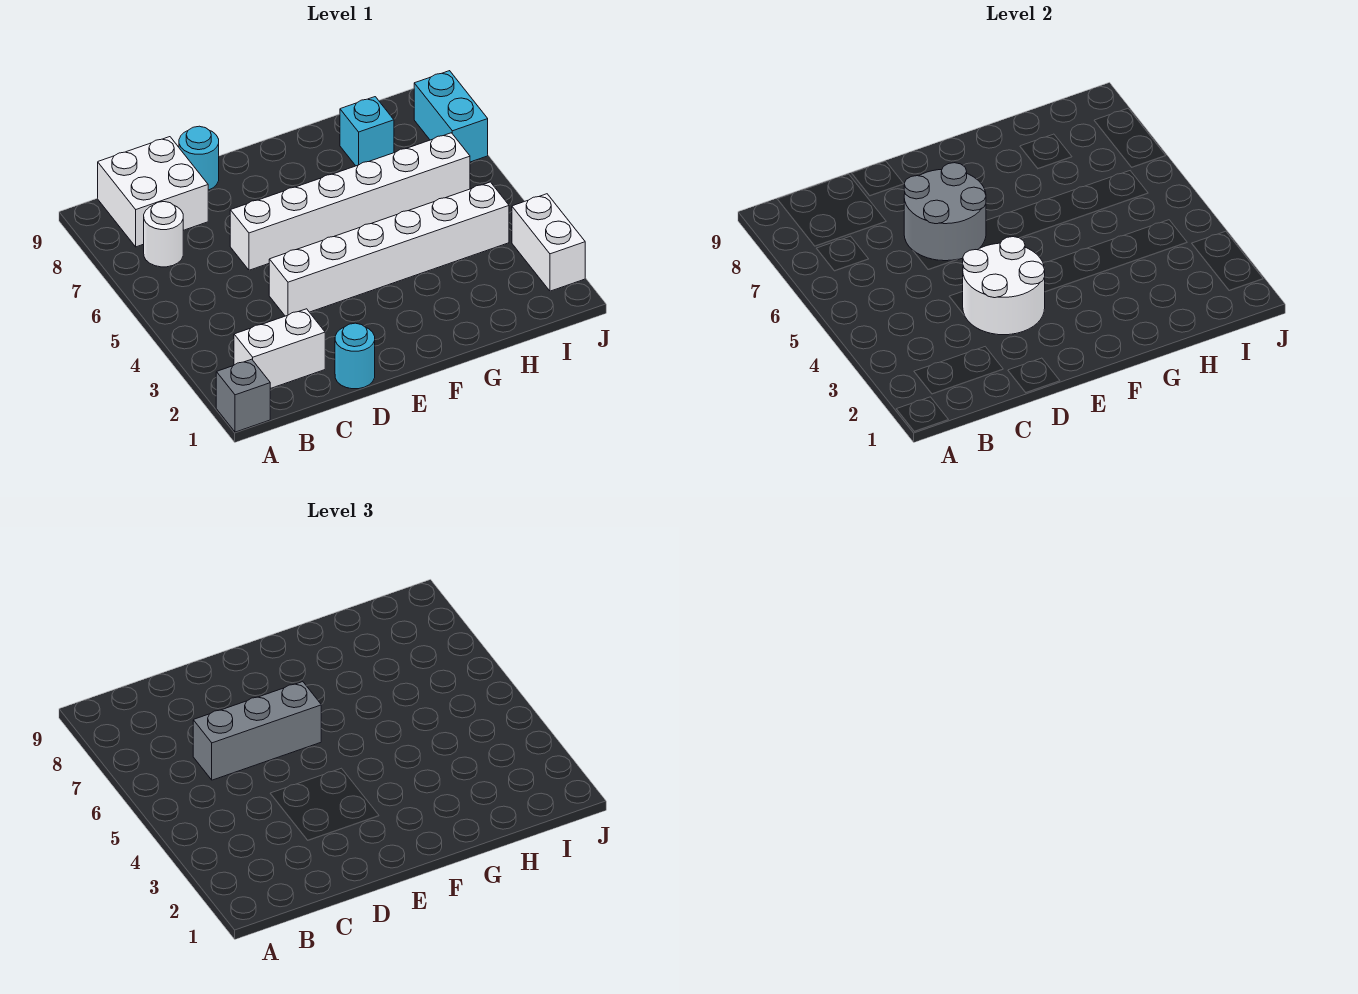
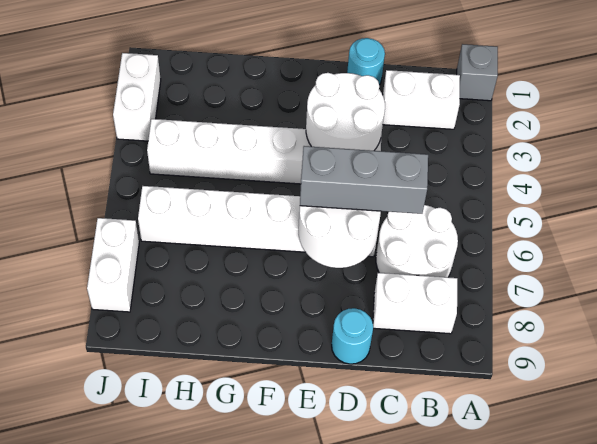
white 1x1 round brick [144,202,183,267] -> white 2x2 round brick [376,205,458,277]
white 2x2 brick [98,137,208,247] -> white 1x2 brick [373,273,457,334]
grey 2x2 round brick [904,163,986,261] -> white 2x2 round brick [299,206,381,268]
cyan 1x1 brick [340,97,394,166] -> none
cyan 1x2 brick [414,71,488,162] -> white 1x2 brick [87,218,139,312]

